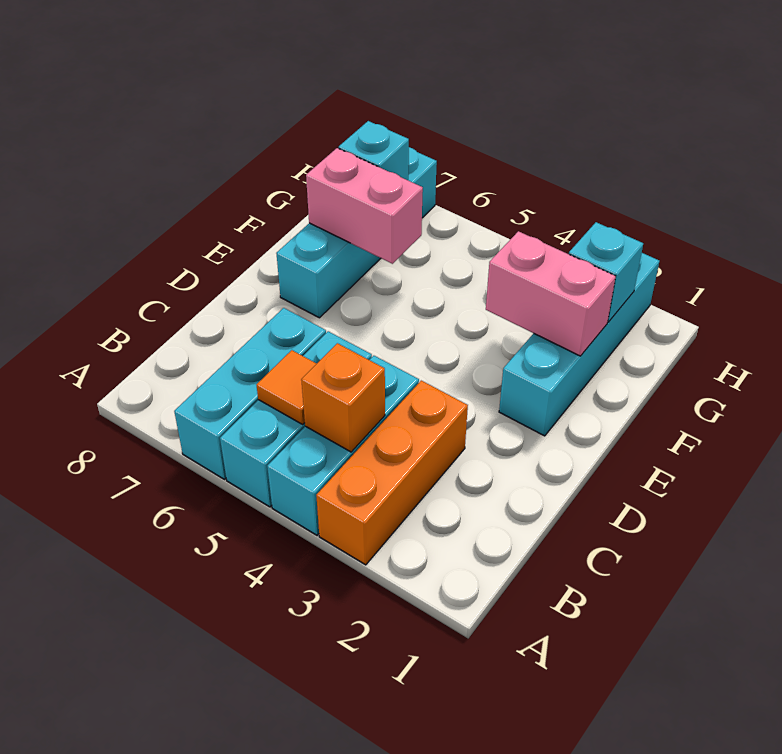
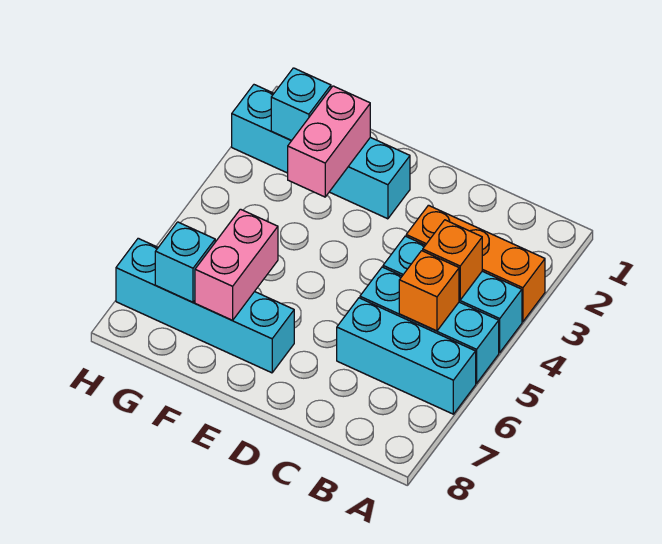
orange 1x1 tile [257,350,317,424] -> orange 1x1 brick [399,251,459,331]

